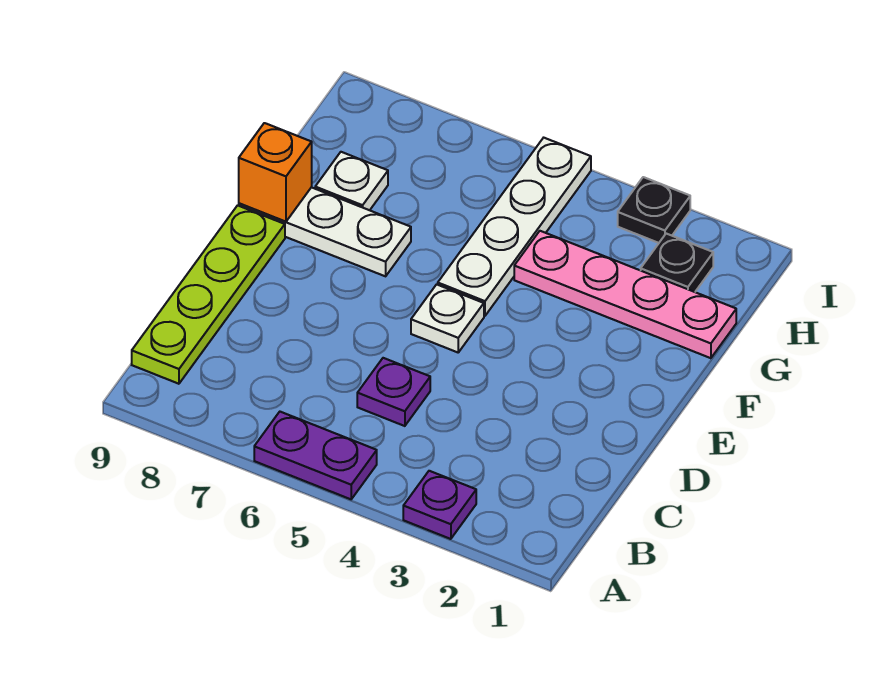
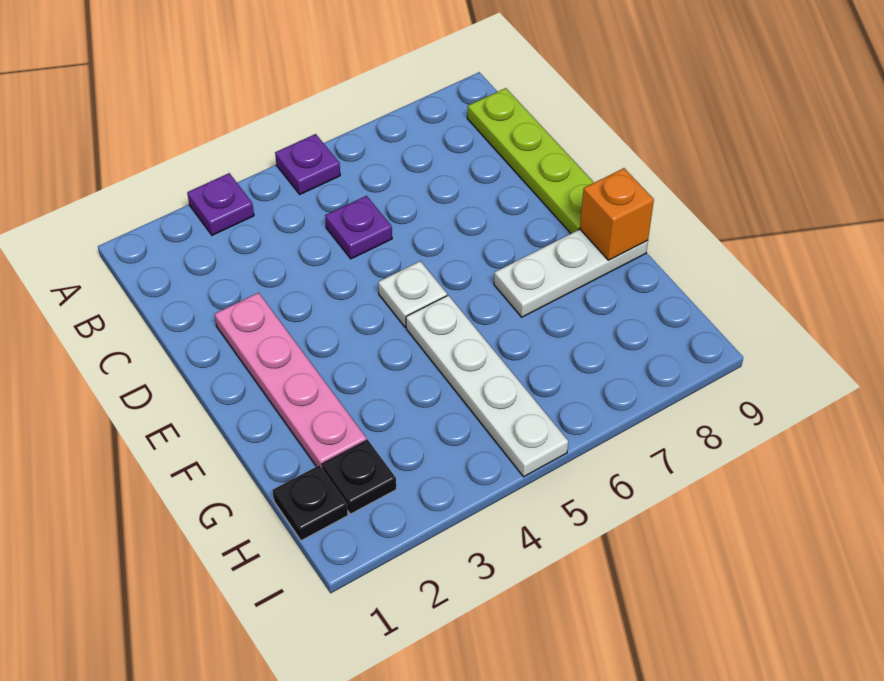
purple 1x2 plate [254,412,377,499] -> purple 1x1 plate [275,134,340,194]
pink 1x4 plate [514,231,736,358] -> pink 1x4 plate turned to [214,293,367,468]
white 1x1 plate [315,152,388,210] -> none
black 1x1 plate [618,177,690,243] -> black 1x1 plate moved to [272,465,348,541]

